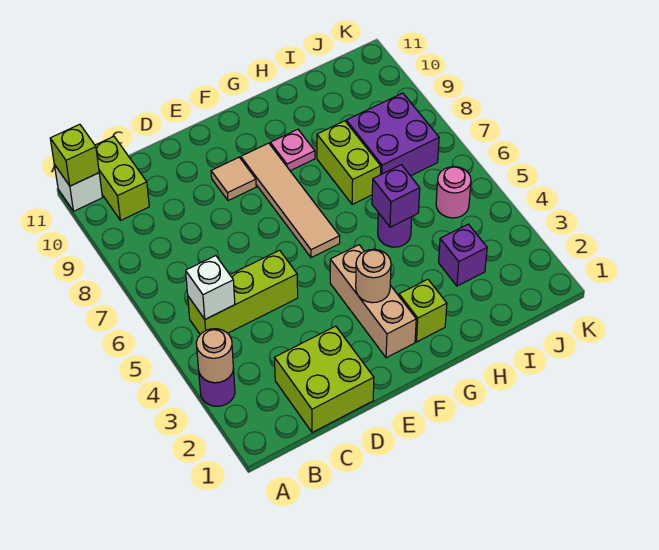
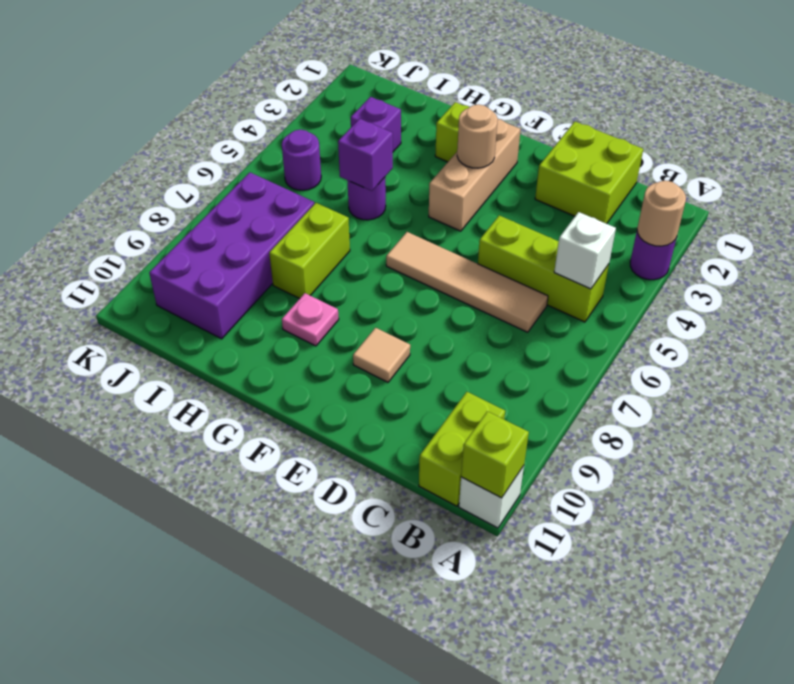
tan 1x4 tile [241,143,340,258] -> tan 1x4 tile turned to [386,232,548,332]
purple 2x2 brick [346,93,439,176] -> purple 2x4 brick [149,172,314,339]
pink 1x1 round brick [436,167,471,218] -> purple 1x1 round brick [282,130,321,190]

